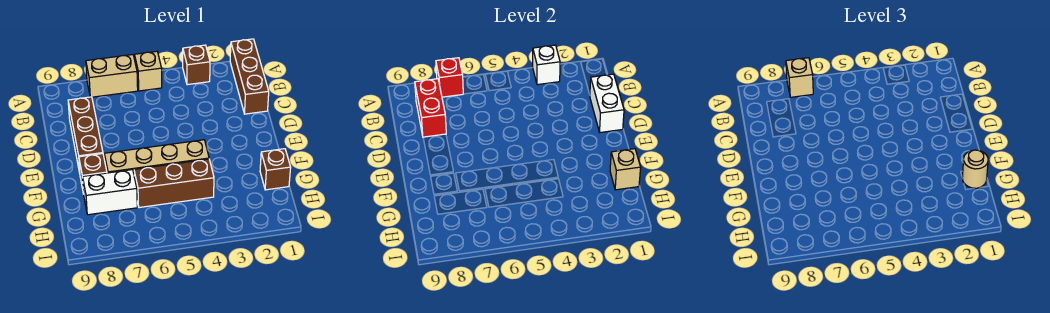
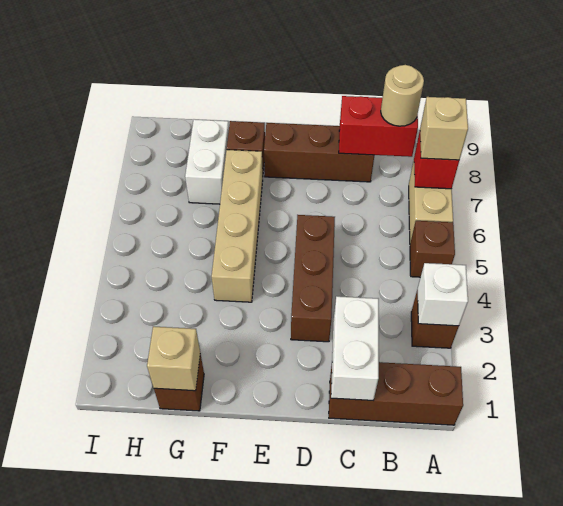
tan 1x1 brick [135,51,162,91] -> brown 1x1 brick [410,221,455,277]
white 1x2 brick [590,74,624,133] -> white 1x2 brick turned to [331,296,379,401]
tan 1x1 round brick [962,150,988,188] -> tan 1x1 round brick moved to [381,65,424,126]
brown 1x3 brick [134,159,214,208] -> brown 1x3 brick moved to [291,215,335,342]

